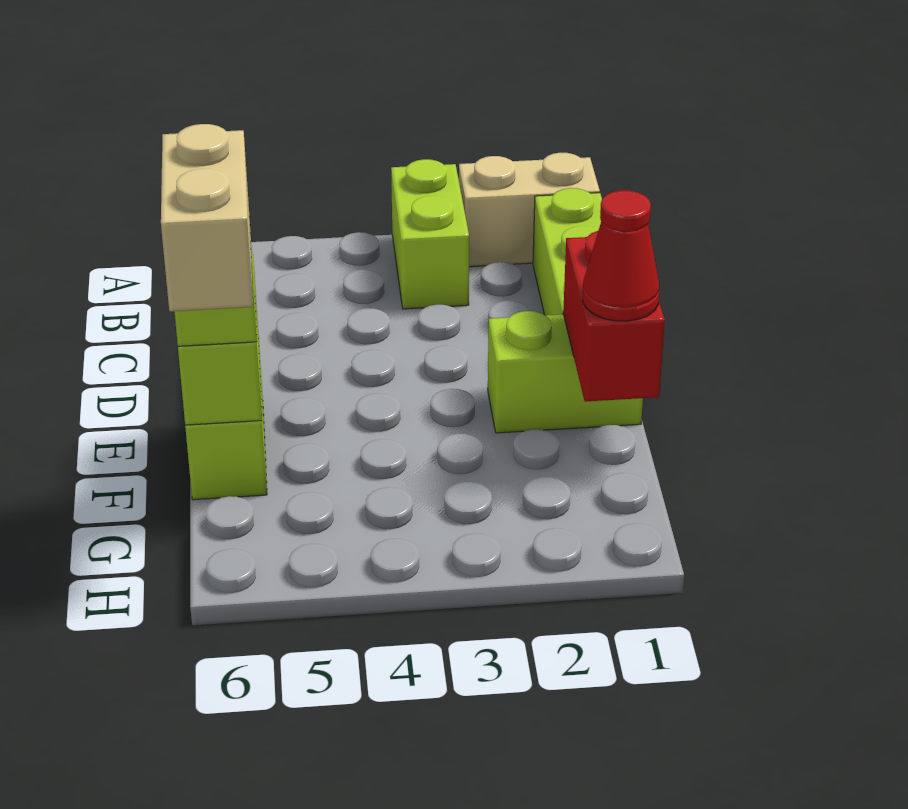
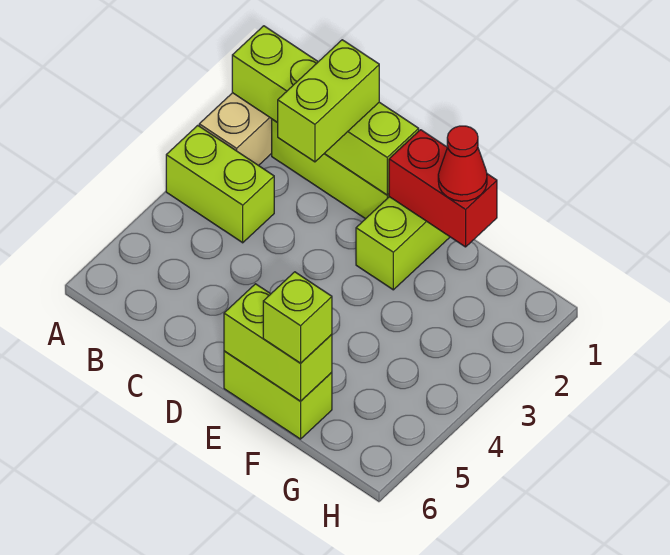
none -> lime 1x4 brick [232,26,419,195]
none -> lime 1x2 brick [278,40,379,162]
tan 1x2 brick [161,124,253,311] -> none

